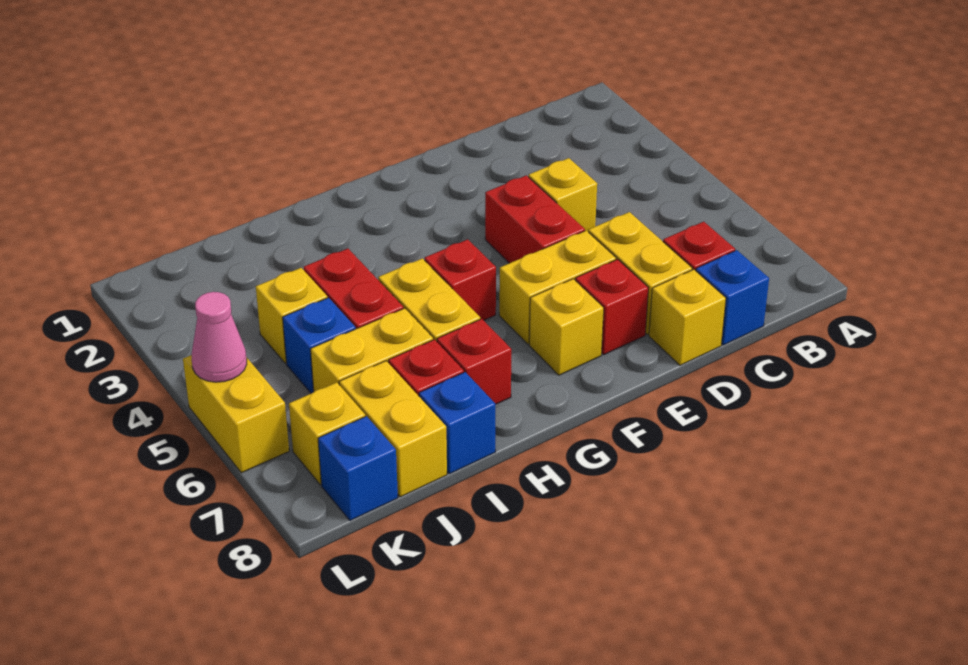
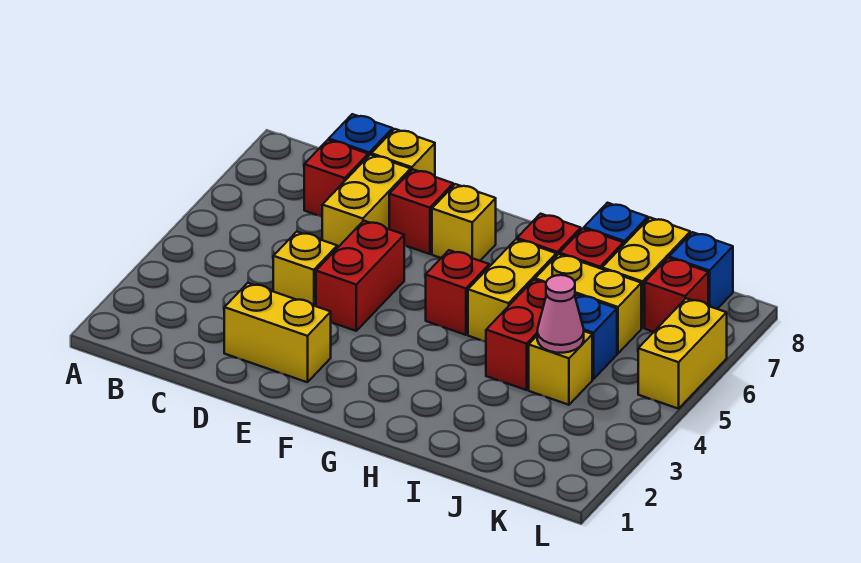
yellow 1x2 brick [499,230,616,344] -> yellow 1x2 brick moved to [224,283,331,382]
yellow 1x1 brick [289,382,365,485] -> red 1x1 brick [645,258,708,332]
pink 1x1 cone [191,292,247,382] -> pink 1x1 cone moved to [537,275,584,353]

